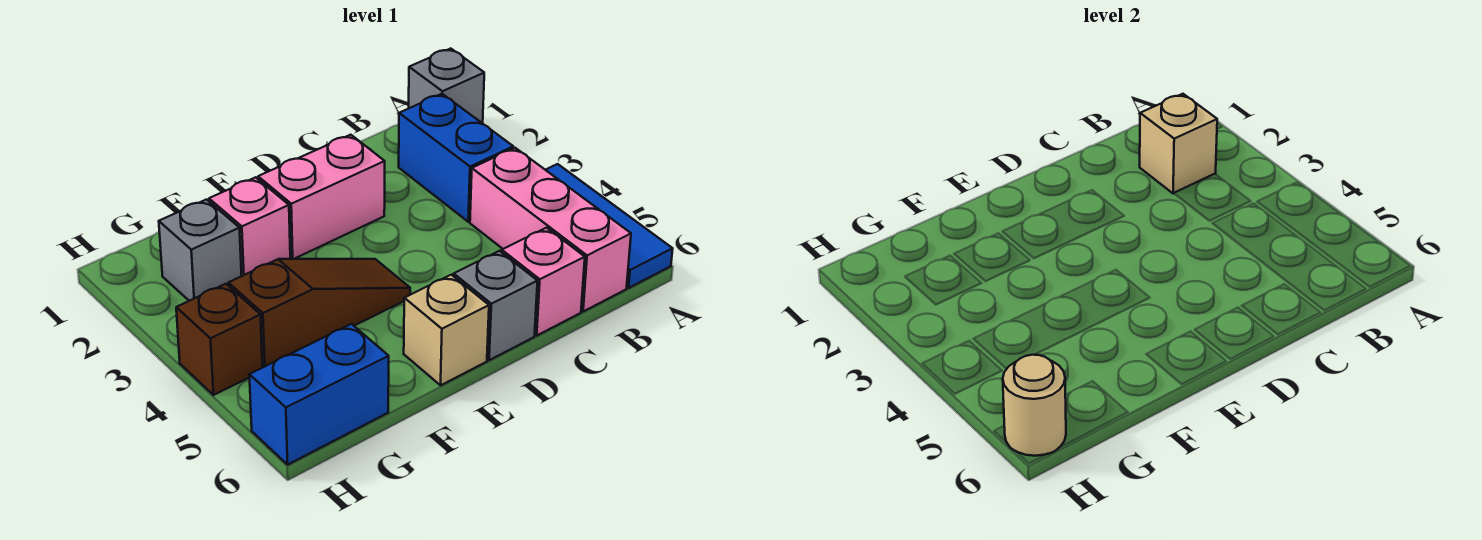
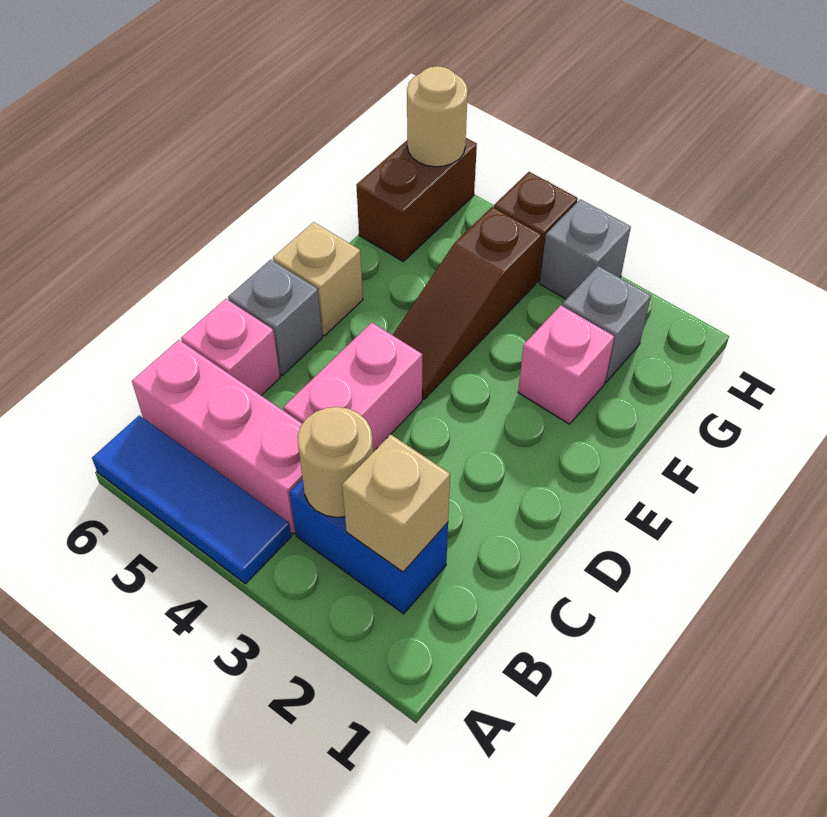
grey 1x1 brick [409,49,484,123] -> grey 1x1 brick moved to [540,199,631,299]
none -> tan 1x1 round brick [297,407,373,518]
pink 1x2 brick [258,135,385,259] -> pink 1x2 brick moved to [283,322,422,452]
blue 1x2 brick [249,324,389,464] -> brown 1x2 brick [357,138,477,261]

